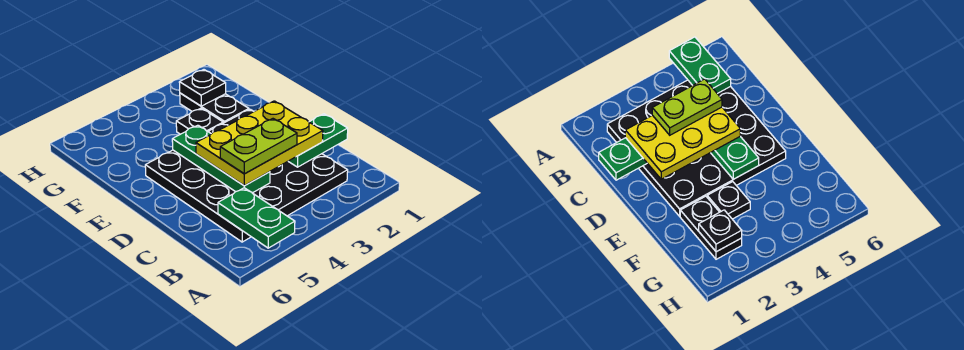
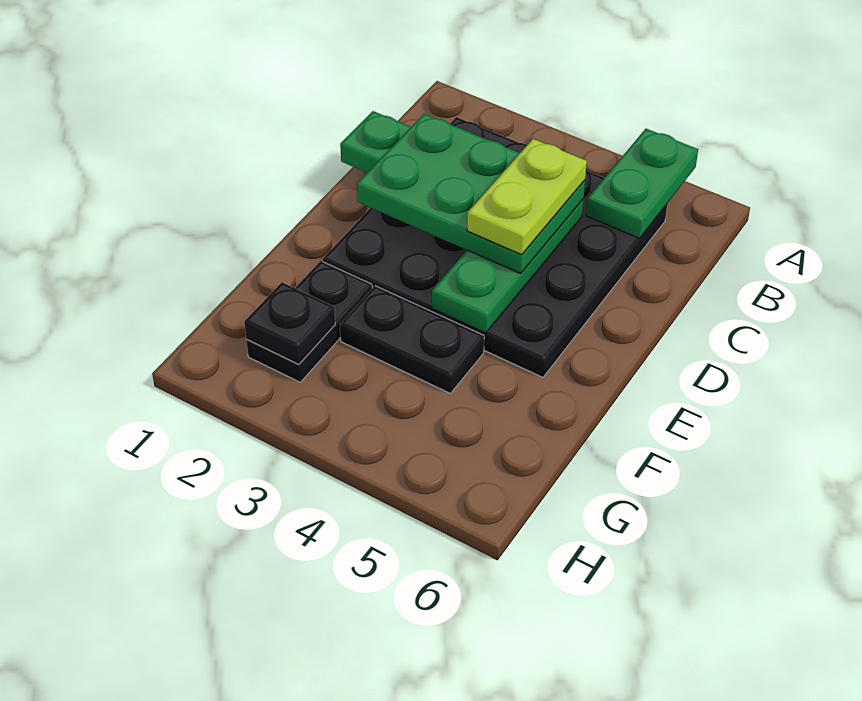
yellow 2x3 plate [196,101,323,185] -> green 2x3 plate [357,114,585,273]
lime 1x2 plate [220,119,297,174] -> lime 1x2 plate turned to [467,139,587,255]
black 1x1 plate [176,108,223,134] -> black 1x2 plate [340,286,484,393]

